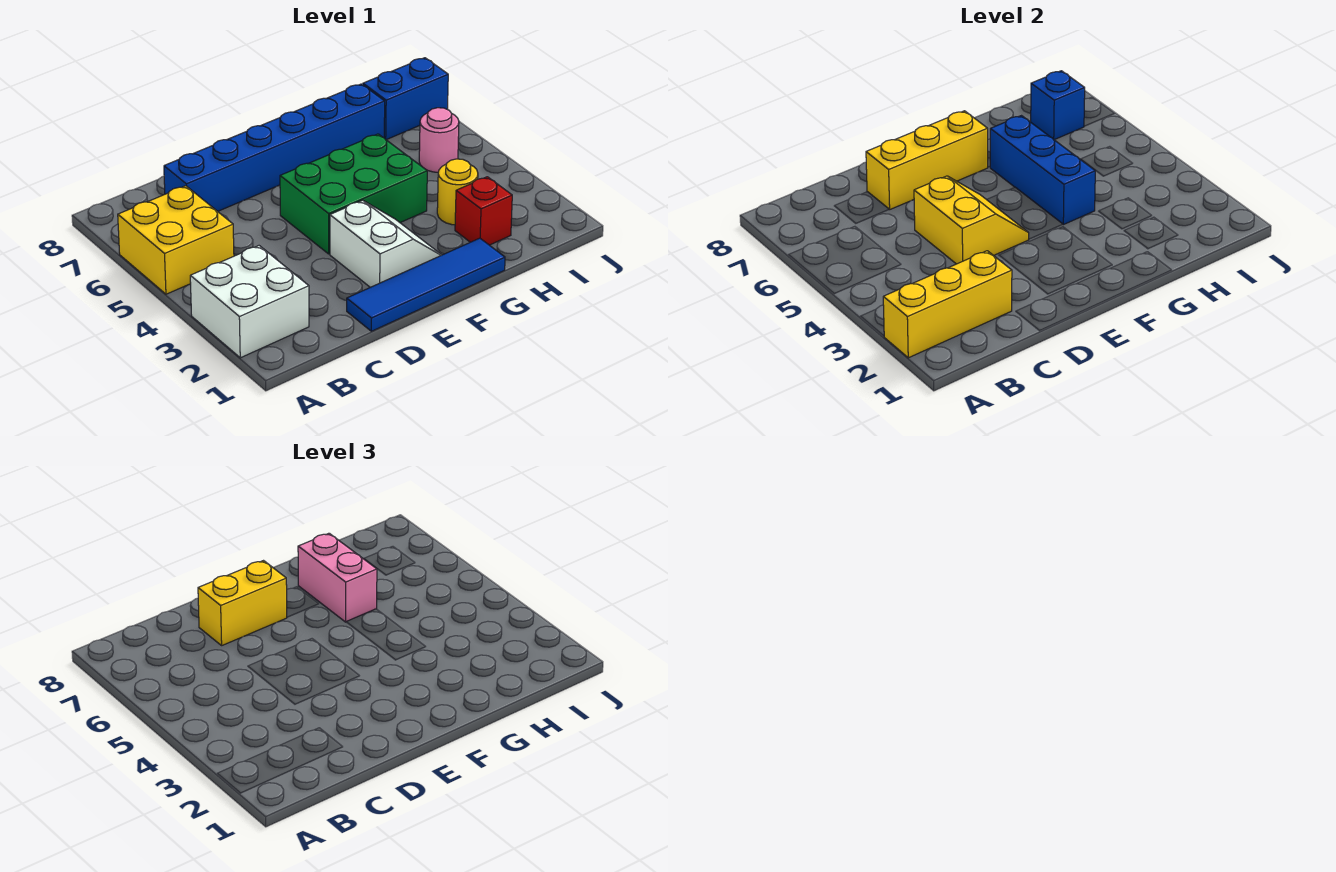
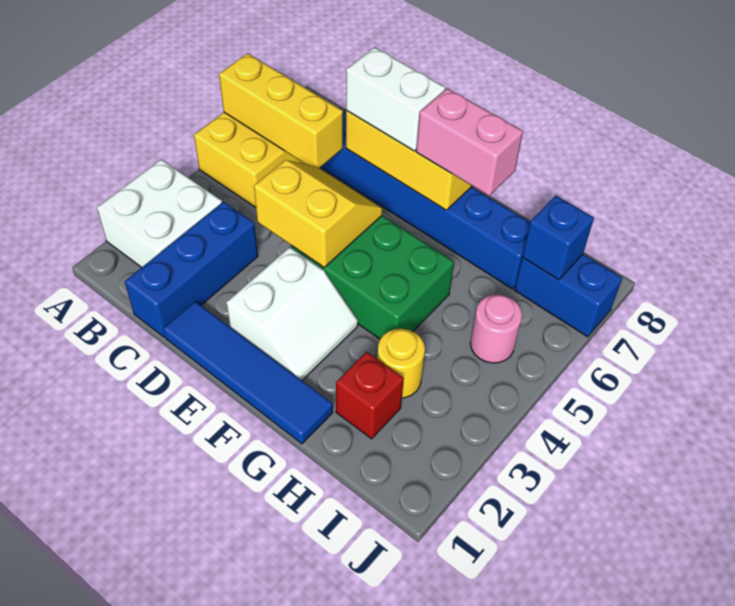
yellow 1x3 brick [883,251,1012,358] -> yellow 1x3 brick moved to [219,53,343,168]
yellow 2x2 slope [914,176,1029,264] -> yellow 2x2 slope turned to [254,160,382,267]
yellow 1x2 brick [198,561,287,645] -> white 1x2 brick [346,47,445,151]
blue 1x3 brick [990,116,1095,225] -> blue 1x3 brick moved to [125,202,258,337]
pink 1x2 brick [298,533,377,622] -> pink 1x2 brick turned to [416,88,523,196]

